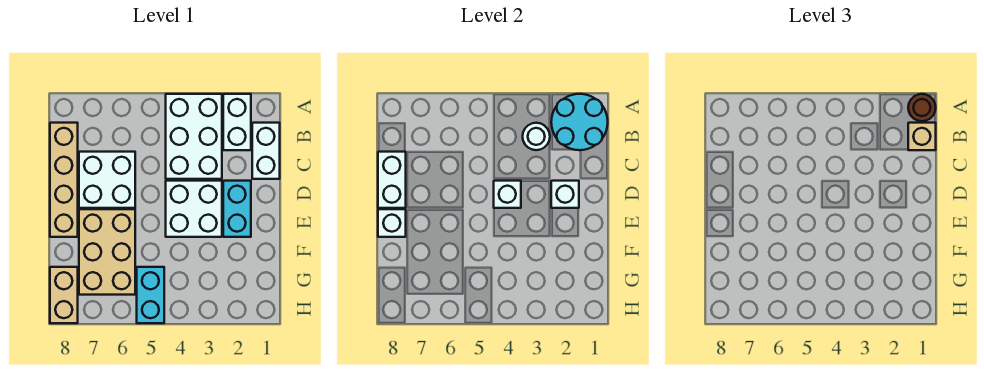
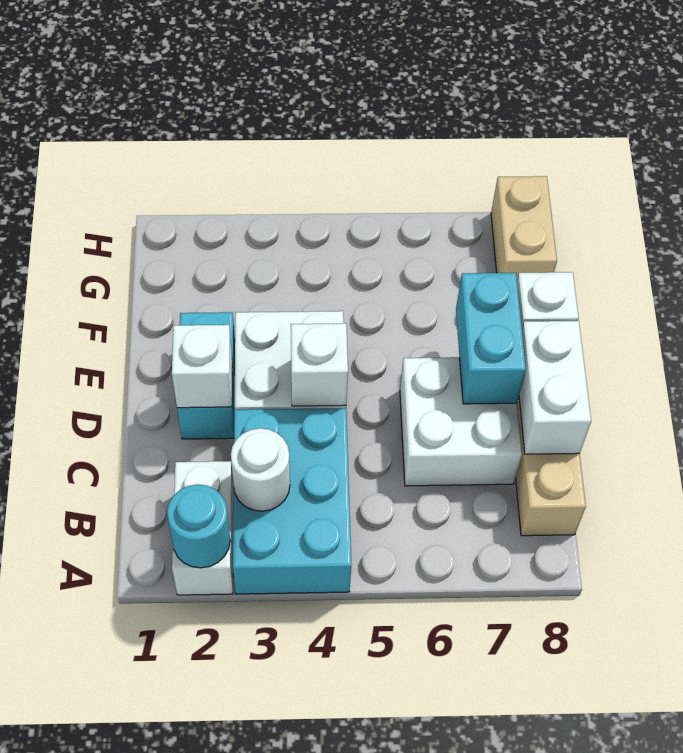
cyan 2x2 round brick [551,94,608,150] -> cyan 1x1 round brick [167,484,230,568]
brown 1x1 round brick [908,94,936,121] -> none
white 2x3 brick [166,94,222,179] -> cyan 2x3 brick [233,408,351,594]
white 1x2 brick [252,123,280,179] -> none
tan 1x1 brick [908,123,936,150] -> none
tan 2x3 brick [79,209,135,295] -> none
cyan 1x2 brick [137,267,164,323] -> cyan 1x2 brick moved to [456,273,526,404]

